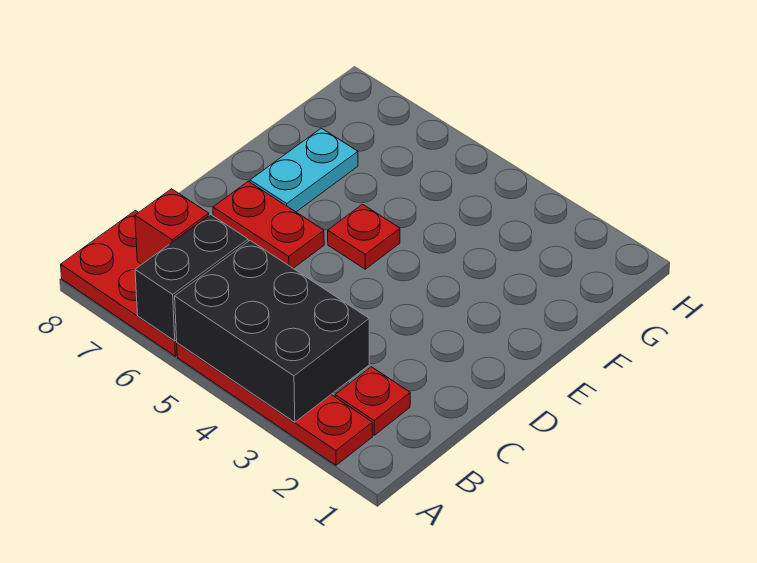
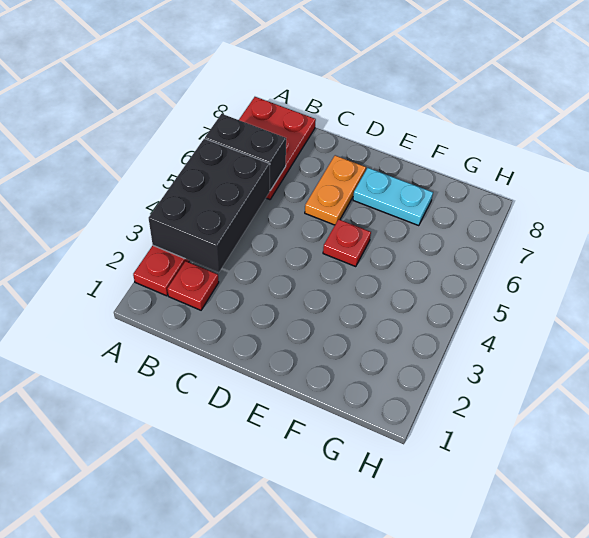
red 1x1 brick [135,189,209,264] -> none
red 1x2 plate [213,181,324,268] -> orange 1x2 plate [305,155,366,225]

